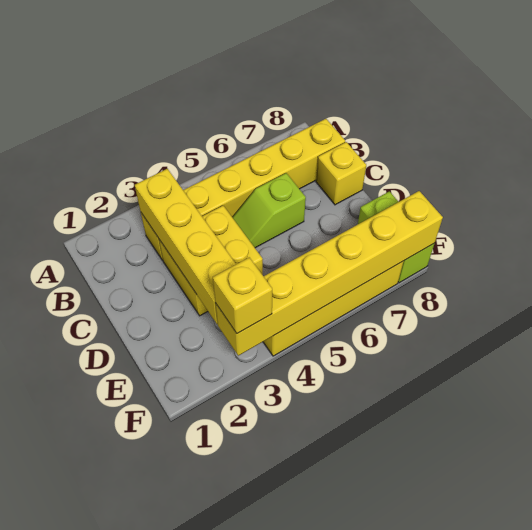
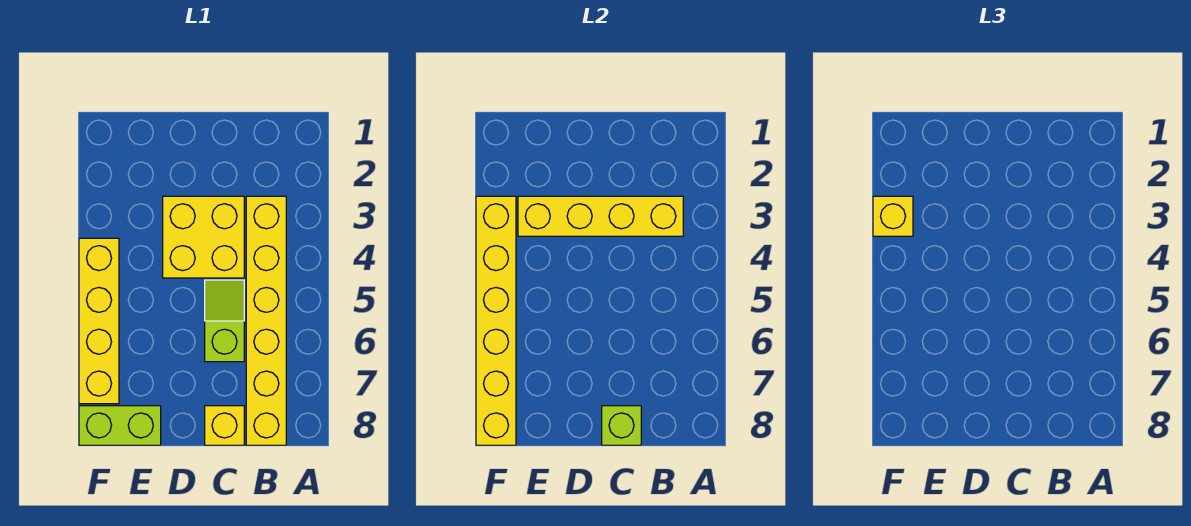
none -> lime 1x1 brick [602,406,641,445]

